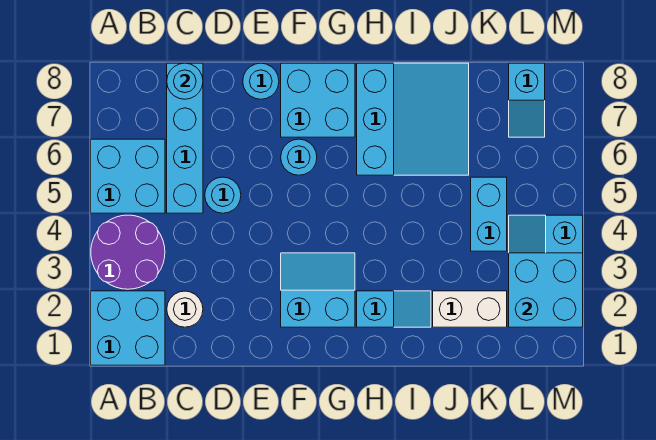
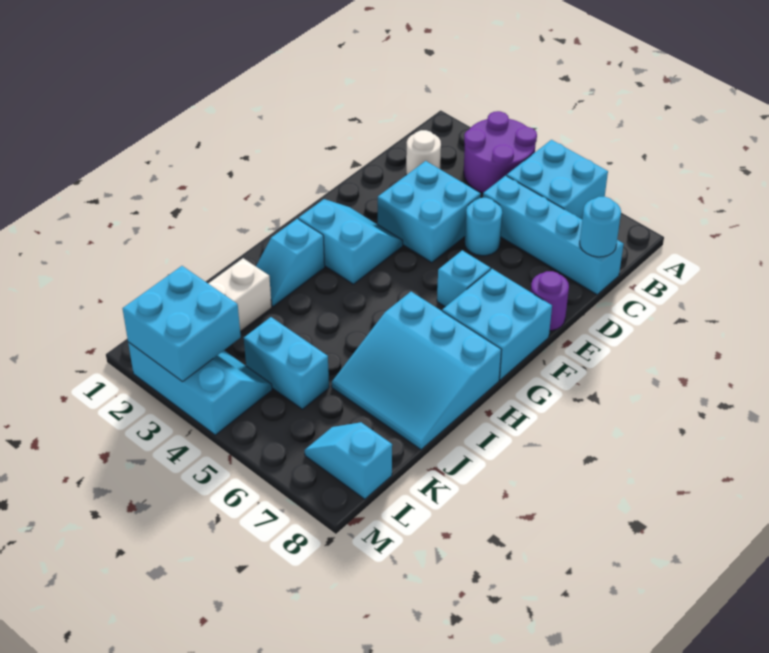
cyan 2x2 brick [91,291,165,365] -> cyan 2x2 brick moved to [378,161,481,263]
cyan 1x1 round brick [243,63,279,99] -> purple 1x1 round brick [531,271,569,331]
cyan 2x2 slope [281,253,355,327] -> cyan 2x2 slope turned to [299,199,403,284]
cyan 1x1 round brick [281,139,317,175] -> cyan 1x1 brick [437,250,491,307]

